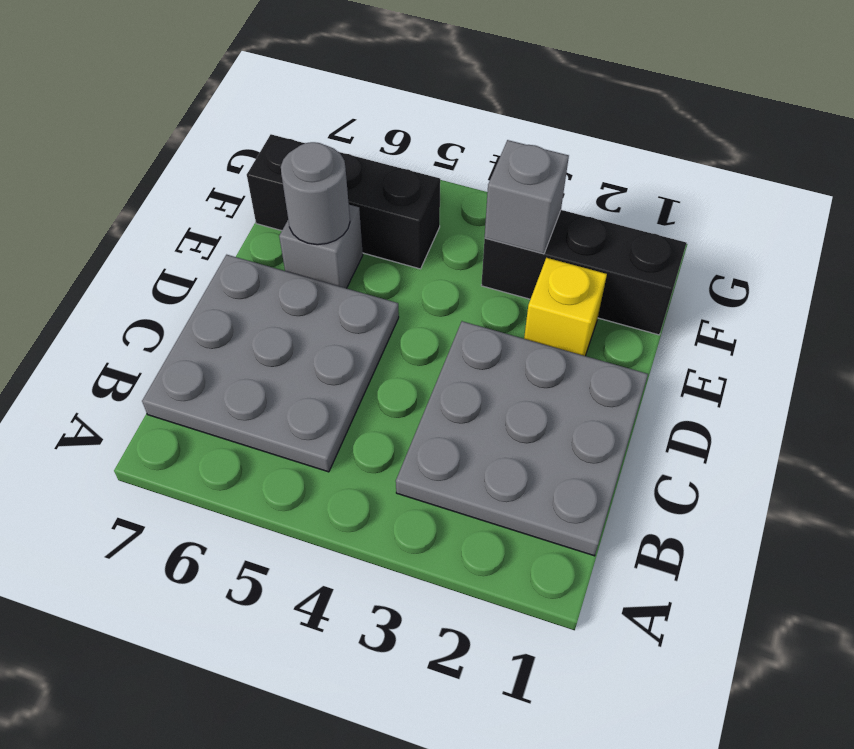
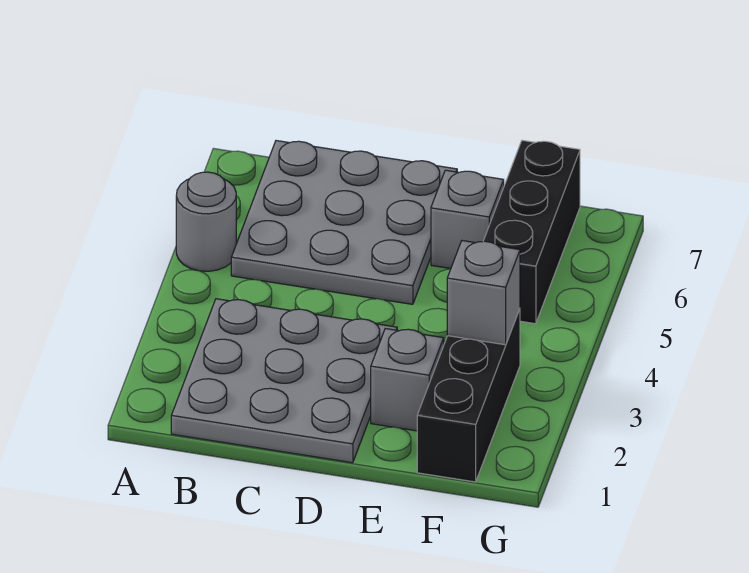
yellow 1x1 brick [524,258,607,356] -> grey 1x1 brick [371,329,444,431]
grey 1x1 round brick [281,142,350,245] -> grey 1x1 round brick moved to [176,172,236,271]

